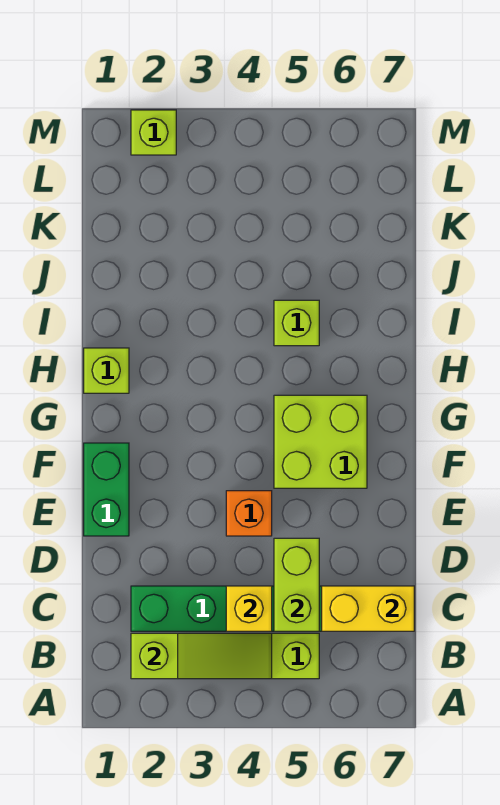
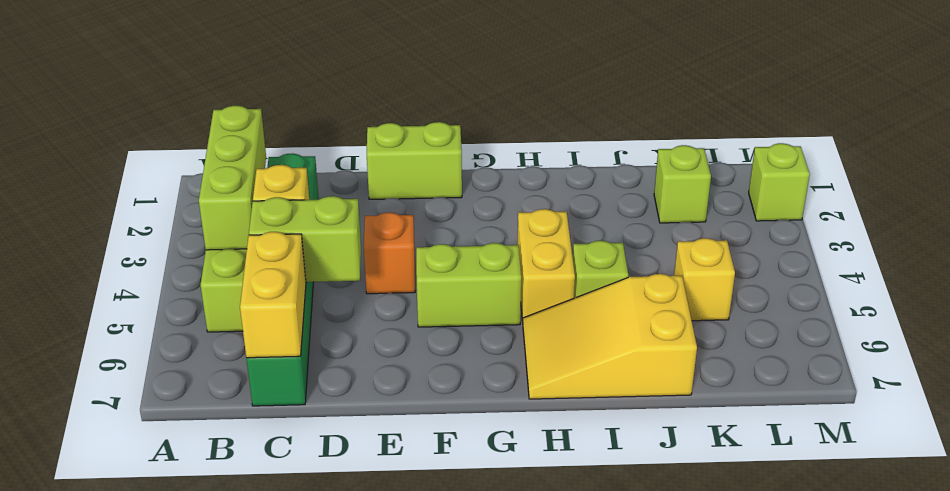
lime 1x3 slope [131,633,272,679] -> lime 1x3 brick [199,106,266,250]
green 1x2 brick [84,443,129,536] -> lime 1x2 brick [367,122,462,199]
lime 2x2 brick [274,395,367,488] -> lime 1x2 brick [416,243,521,327]
lime 1x1 brick [84,348,129,393] -> lime 1x1 brick moved to [654,145,711,223]
none -> yellow 1x2 brick [517,209,575,321]
none -> yellow 2x3 slope [523,274,697,399]
none -> yellow 1x1 brick [674,238,735,321]

